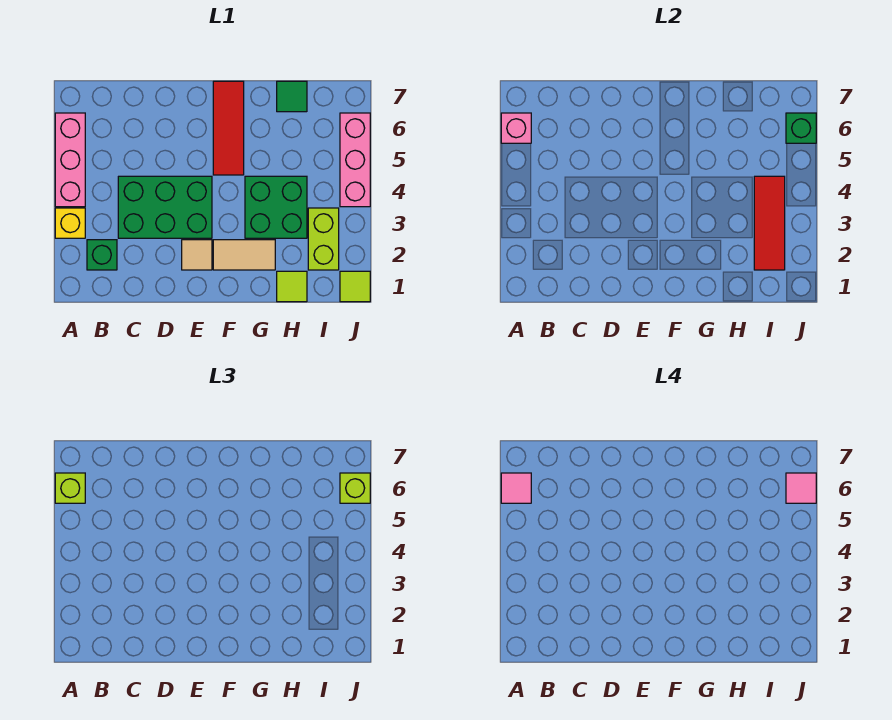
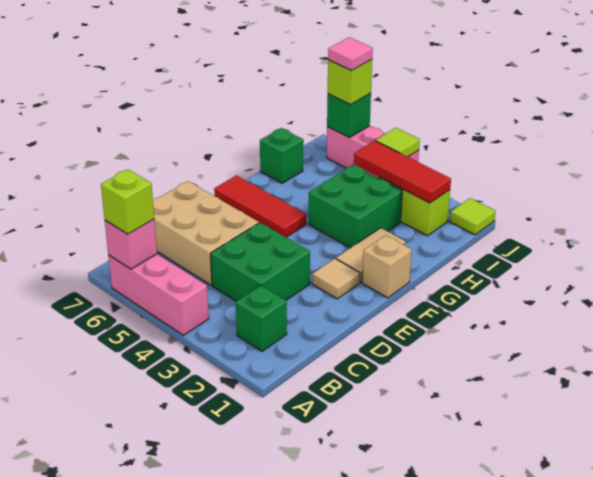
yellow 1x1 brick [55,208,85,238] -> none
pink 1x1 tile [501,473,531,503] -> none
green 2x3 brick [118,176,212,238] -> green 2x2 brick [211,223,310,301]
none -> tan 2x3 brick [153,181,259,285]
none -> tan 1x1 brick [362,235,412,298]
lime 1x1 tile [277,271,307,302] -> lime 1x1 tile moved to [376,128,420,157]
green 1x1 tile [277,81,307,112] -> green 1x1 brick [260,128,303,183]

